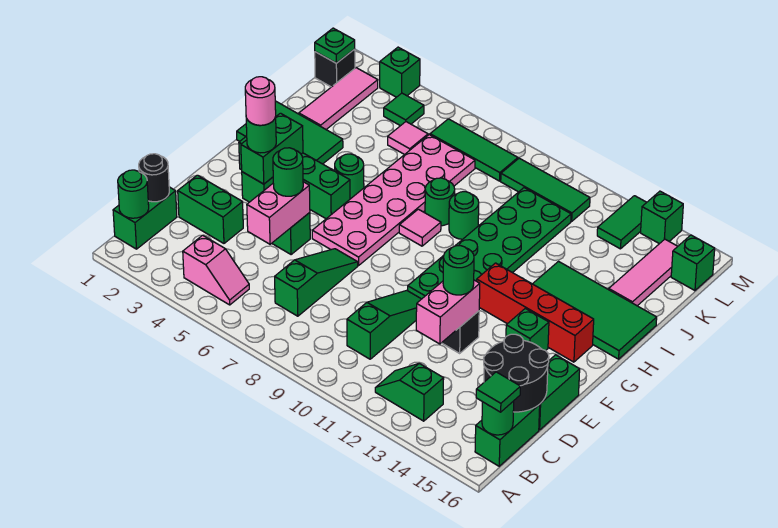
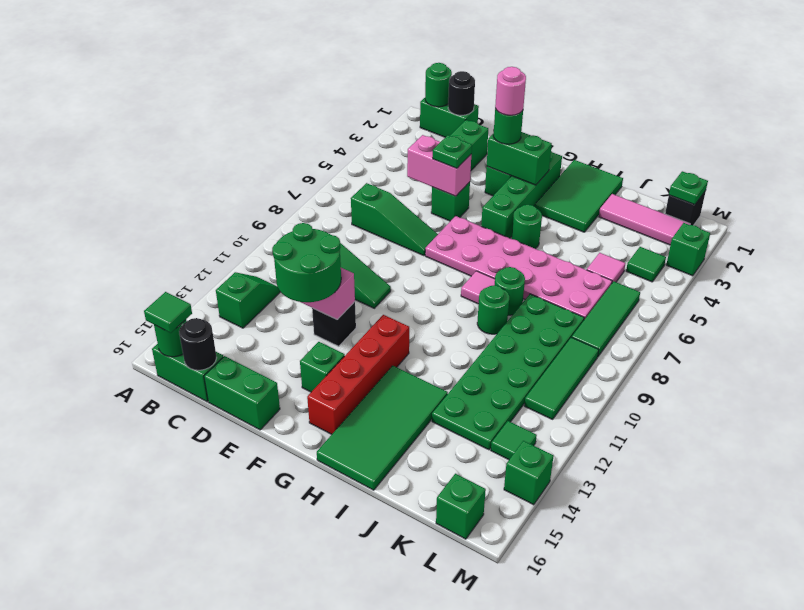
pink 1x2 slope [183,235,249,305] -> none
black 2x2 round brick [484,334,549,412] -> black 1x1 round brick [179,318,217,370]
green 1x1 round brick [273,148,303,196] -> green 1x1 plate [433,135,472,168]
green 1x1 round brick [443,246,474,295] -> green 2x2 round brick [272,223,341,302]
green 2x6 plate [408,188,571,299] -> green 2x6 plate turned to [432,294,584,450]
pink 1x3 tile [609,239,678,306] -> none
green 1x2 tile [597,196,647,249] -> green 1x1 tile [491,421,537,460]

